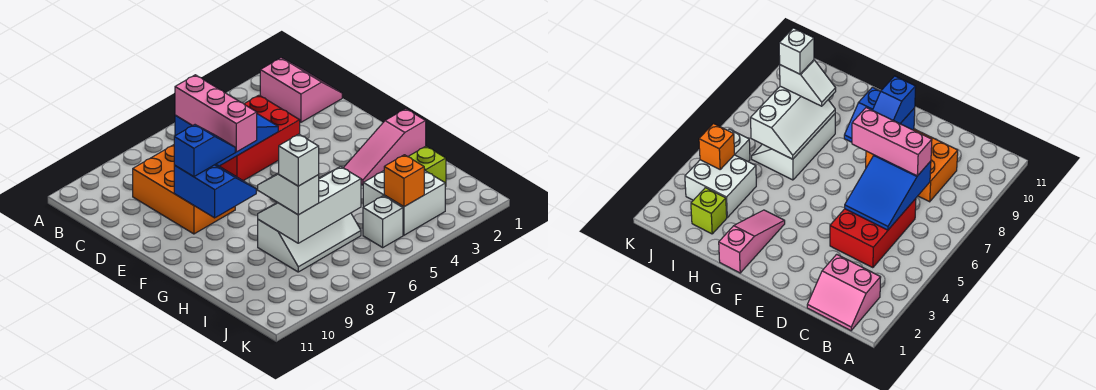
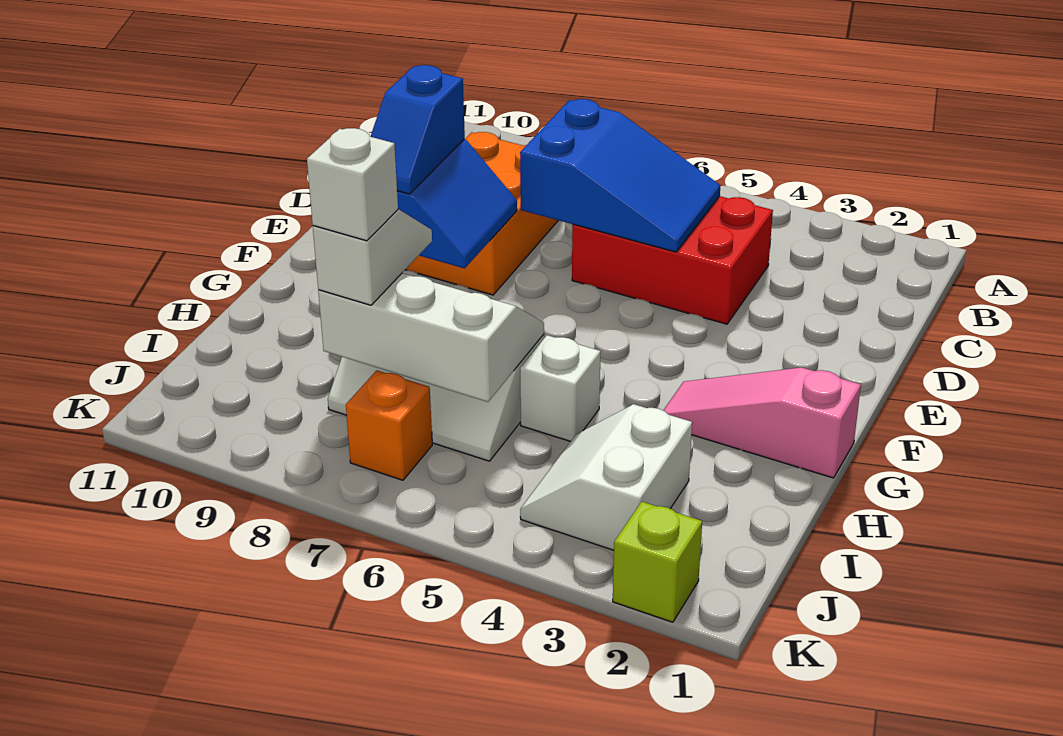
pink 2x2 slope [260,58,342,122] -> none
pink 1x3 brick [175,75,257,152] -> none
blue 1x2 slope [174,125,235,177] -> blue 1x2 slope turned to [370,65,465,194]
lime 1x1 brick [408,146,446,187] -> lime 1x1 brick moved to [613,502,702,622]
white 2x2 brick [363,170,445,235] -> white 2x2 slope [520,404,692,550]
orange 1x1 brick [384,155,424,207] -> orange 1x1 brick moved to [346,370,432,480]
white 1x1 brick [363,196,403,247] -> white 1x1 brick moved to [520,335,601,441]

